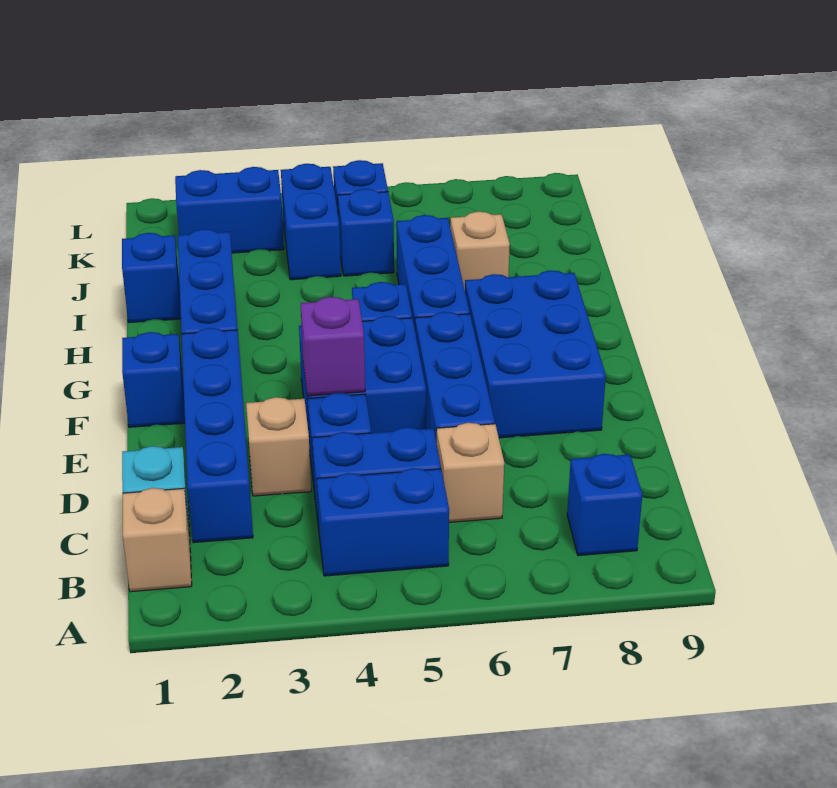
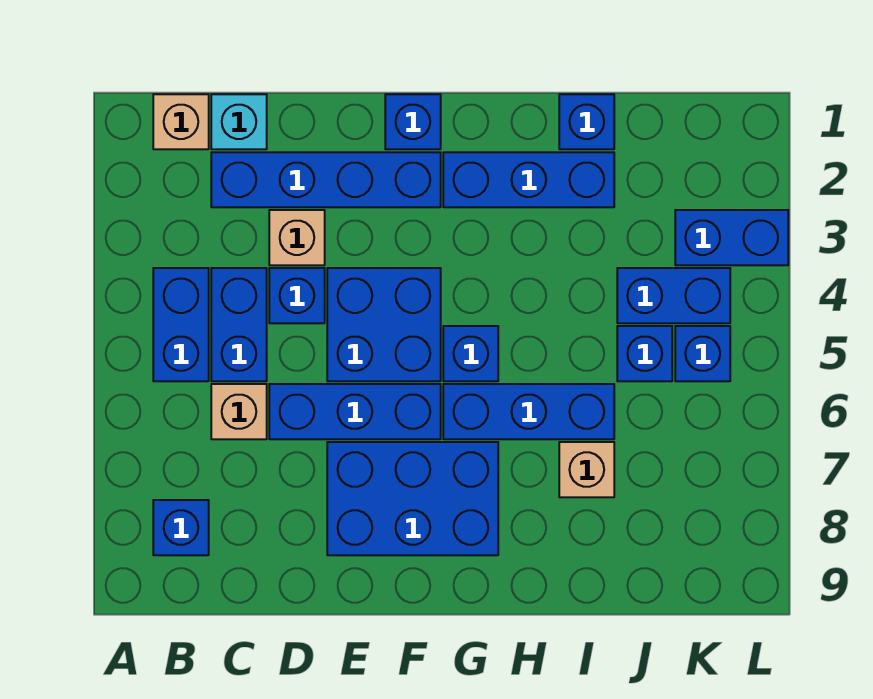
purple 1x1 brick [301,297,365,396] -> none
blue 1x2 brick [175,167,284,253] -> blue 1x2 brick turned to [675,210,788,265]

